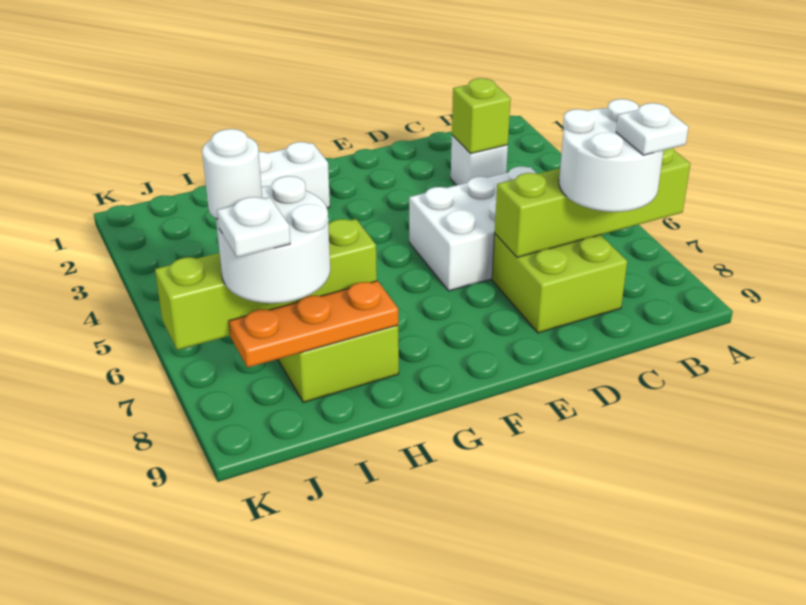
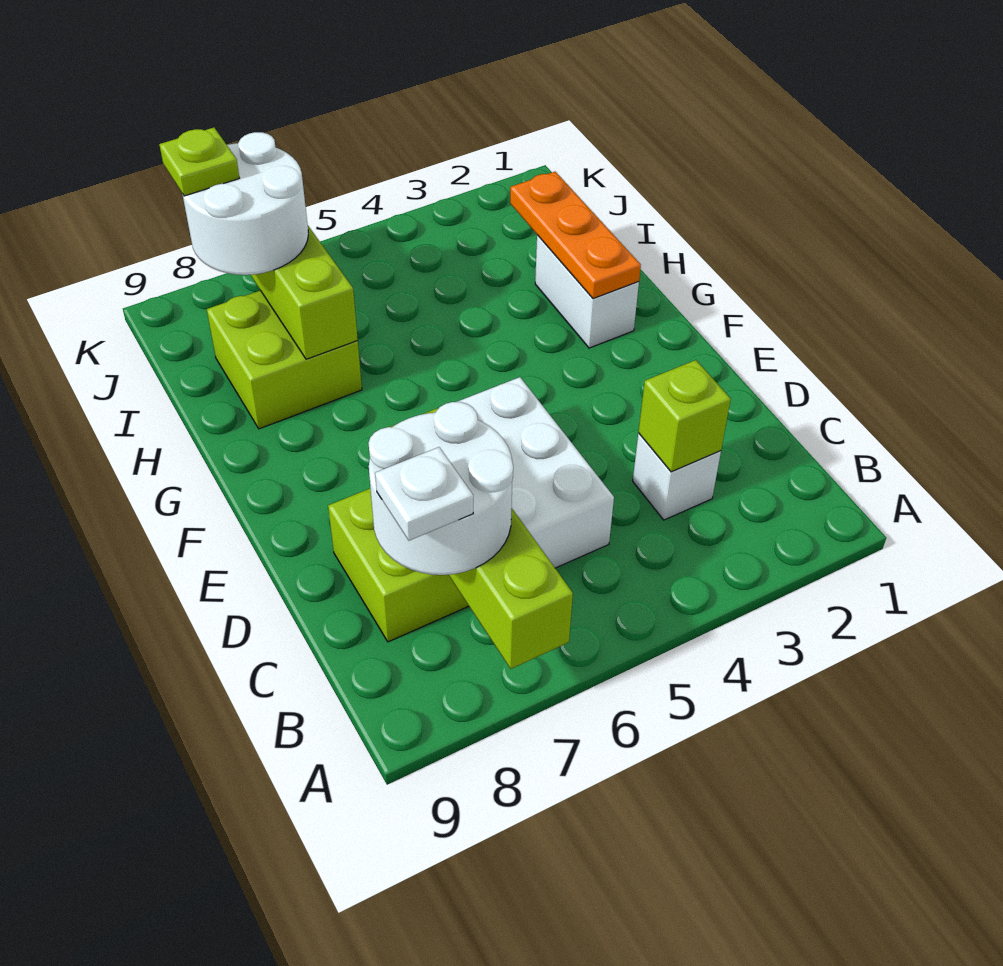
orange 1x3 plate [229,281,398,368] -> orange 1x3 plate moved to [510,172,641,299]
white 1x1 round brick [202,129,262,219] -> none
white 1x1 plate [217,197,290,257] -> lime 1x1 plate [159,128,239,196]

